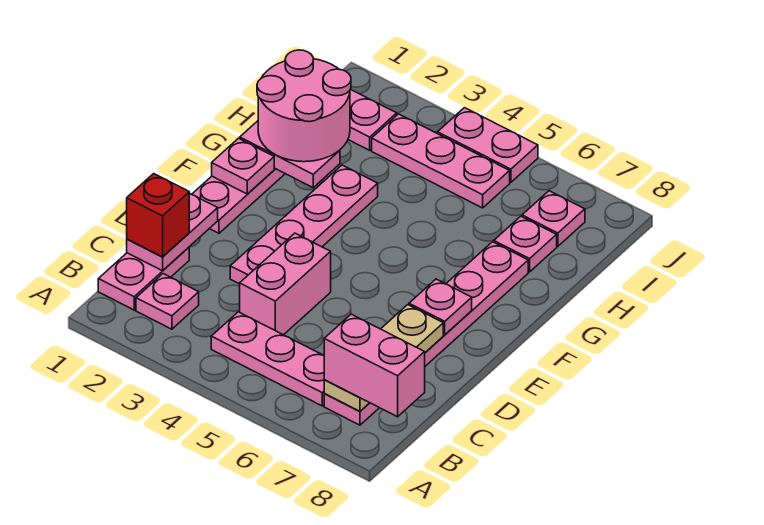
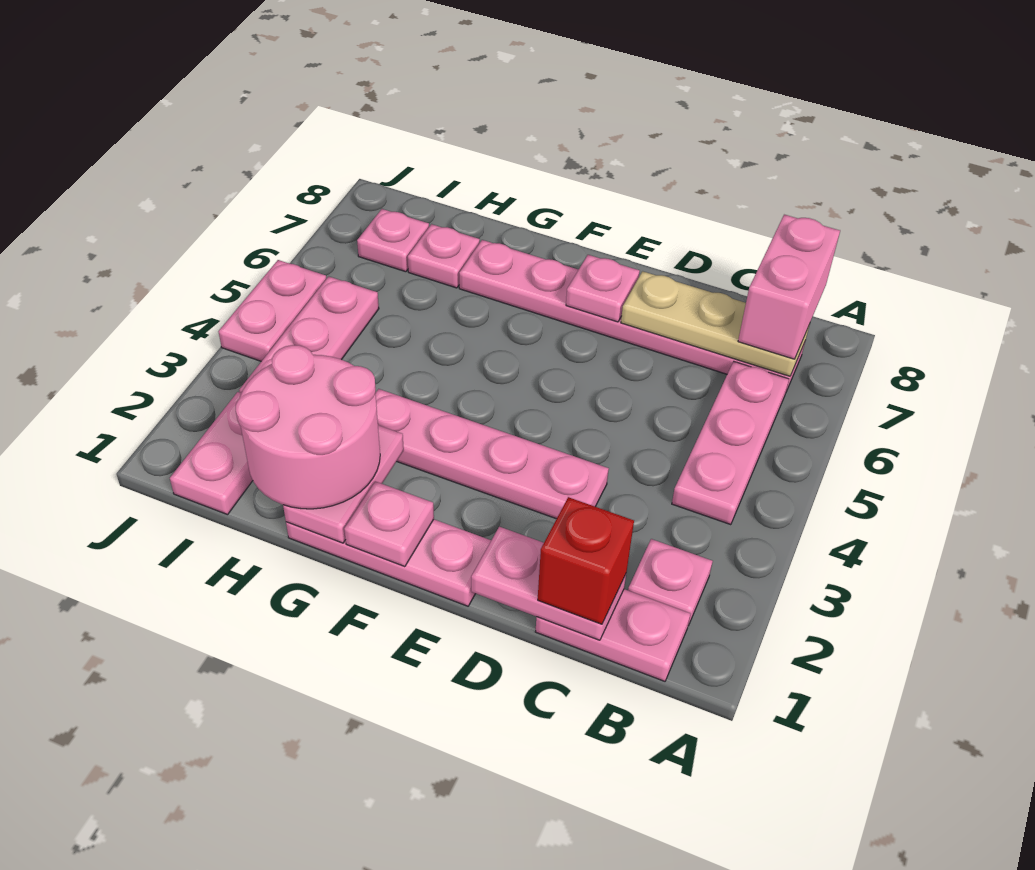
pink 1x2 brick [240,233,331,335] -> none

